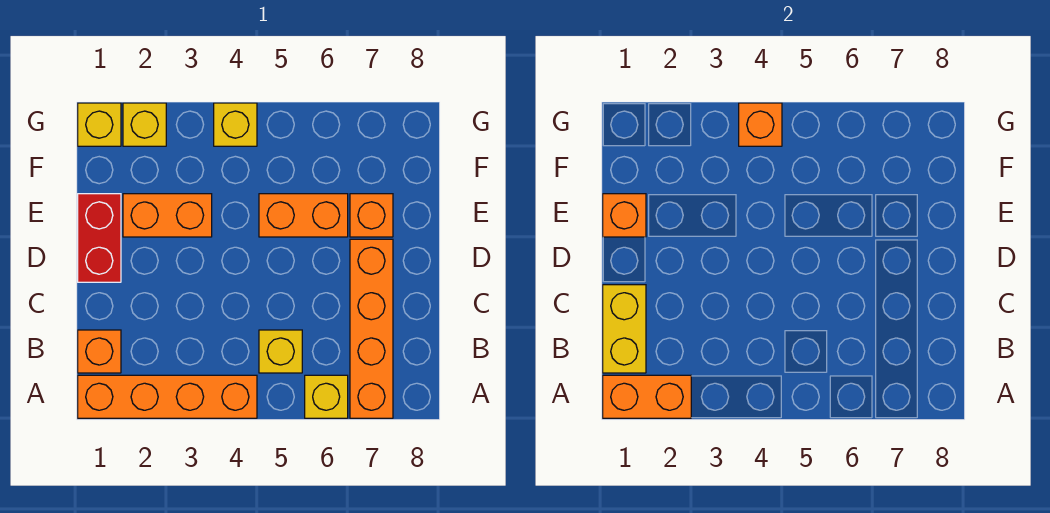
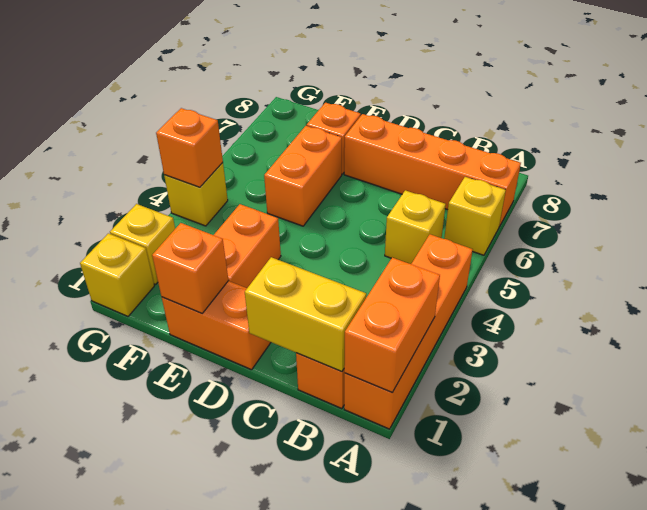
red 1x2 brick [78,194,121,282] -> orange 1x2 brick [162,281,271,370]

